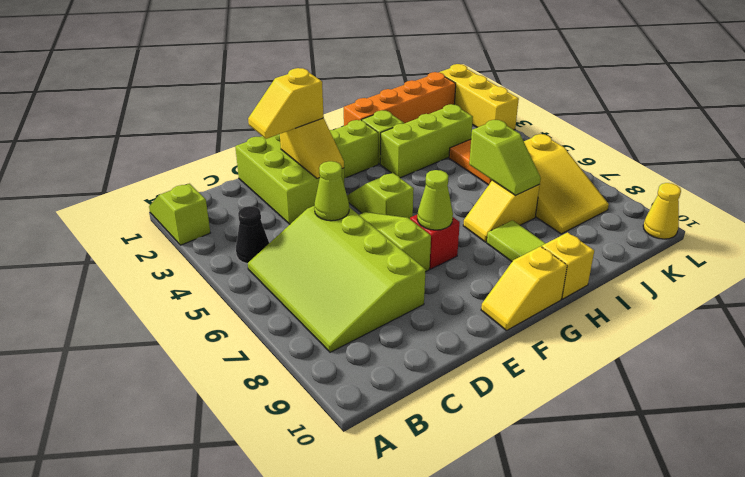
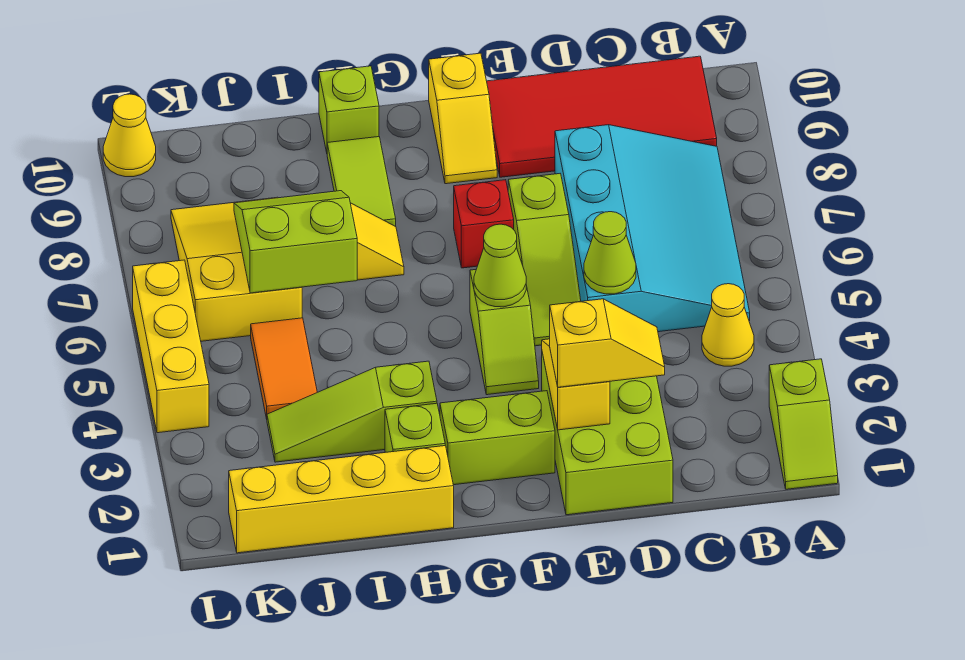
black 1x1 cone [236,206,269,264] -> yellow 1x1 cone [702,284,754,366]
lime 3x4 slope [248,206,426,352] -> cyan 3x4 slope [555,125,750,332]
none -> red 2x4 tile [487,56,717,177]
lime 1x1 cone [417,170,453,230] -> lime 1x1 cone moved to [474,224,526,307]
yellow 1x2 slope [481,246,567,331] -> yellow 1x2 slope turned to [429,53,497,184]
orange 1x4 brick [344,72,456,126] -> yellow 1x4 brick [229,446,454,553]
lime 1x3 brick [380,104,473,178] -> lime 1x3 slope [267,361,437,462]
yellow 1x1 brick [542,232,594,299] -> lime 1x1 brick [319,66,379,152]
lime 1x2 slope [469,120,541,195] -> lime 2x2 slope [234,191,357,293]
yellow 1x3 brick [440,64,519,130] -> yellow 1x3 brick moved to [133,260,209,433]

